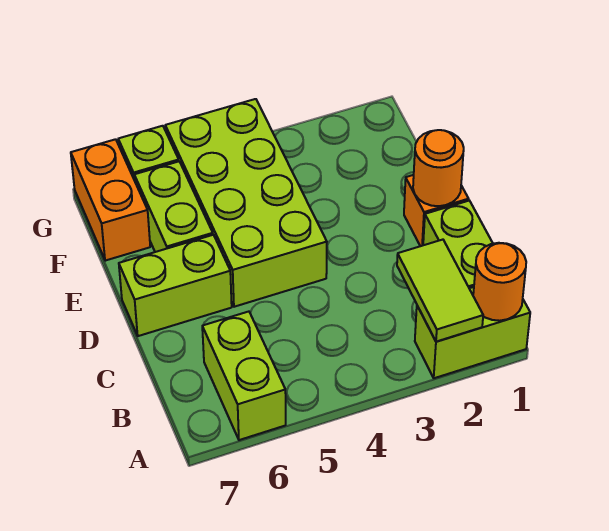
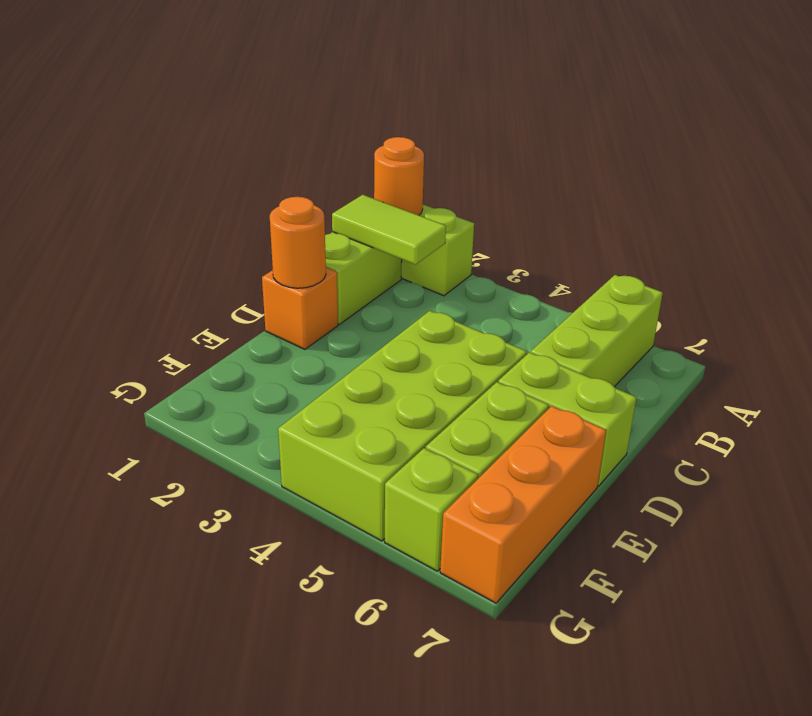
lime 1x2 tile [397,240,483,342] -> lime 1x2 tile turned to [332,195,446,265]
lime 1x2 brick [202,312,286,440] -> lime 1x3 brick [531,275,663,387]
orange 1x2 brick [71,139,150,261] -> orange 1x3 brick [440,406,606,603]

